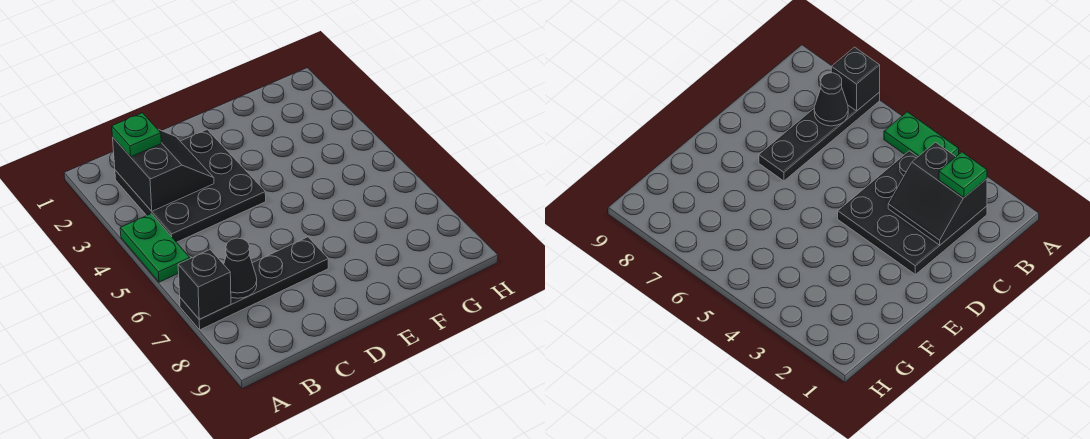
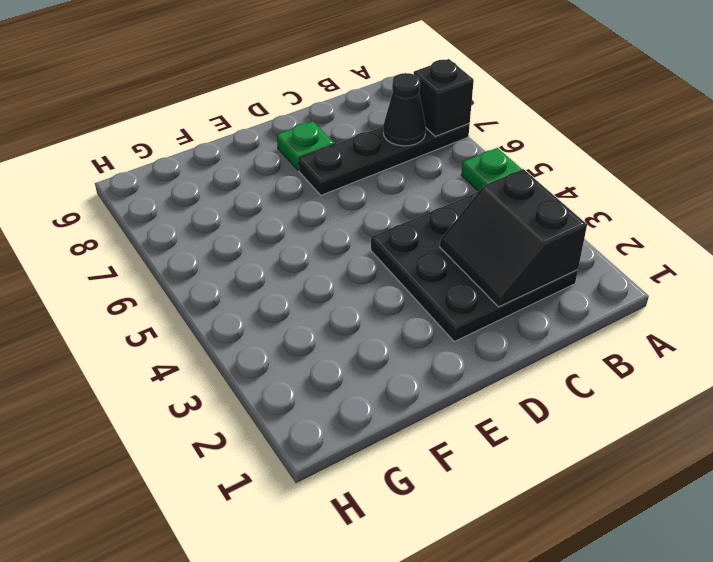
green 1x1 plate [112,113,161,157] -> green 1x1 plate moved to [277,122,335,171]

